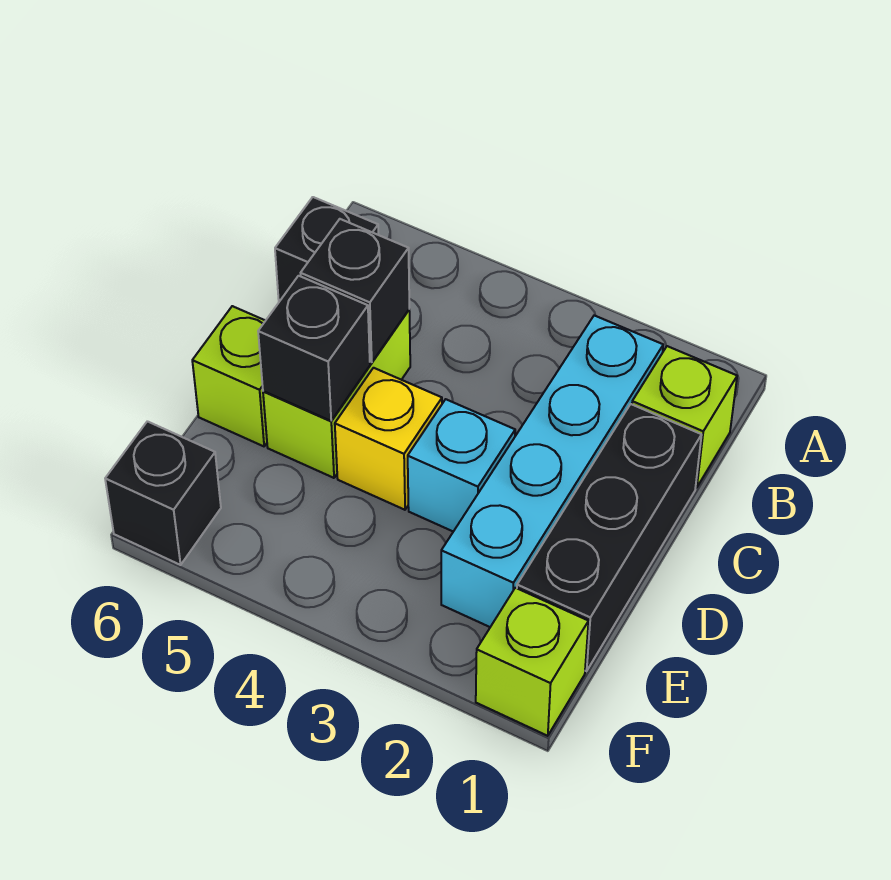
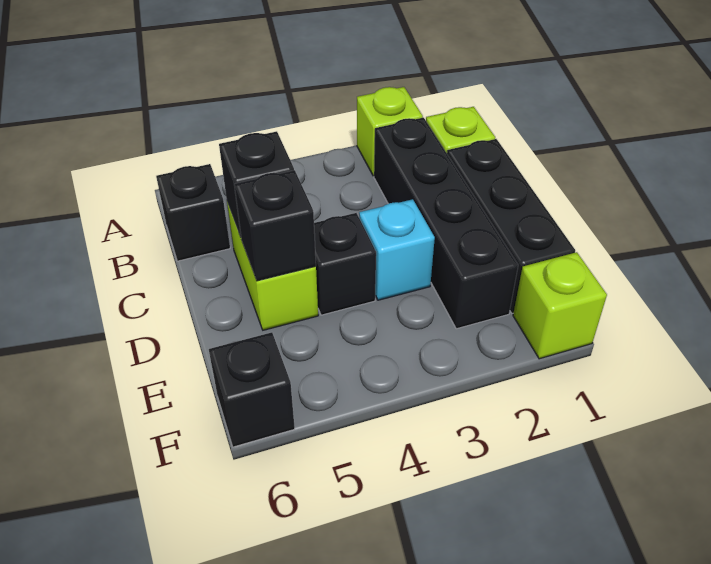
cyan 1x4 brick [441,315,663,627] -> black 1x4 brick [374,118,518,329]
yellow 1x1 brick [335,368,442,510] -> black 1x1 brick [314,213,376,315]
lime 1x1 brick [192,306,267,446] -> lime 1x1 brick moved to [357,87,423,176]

